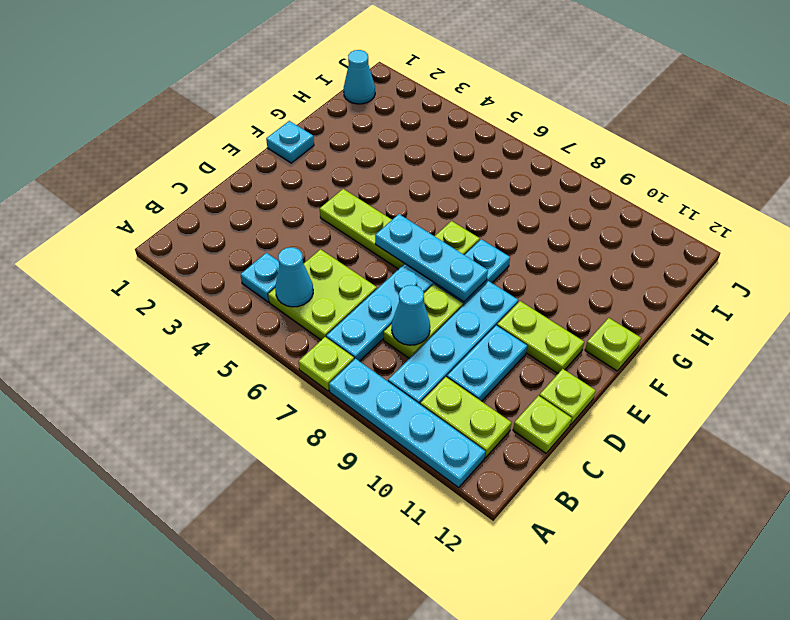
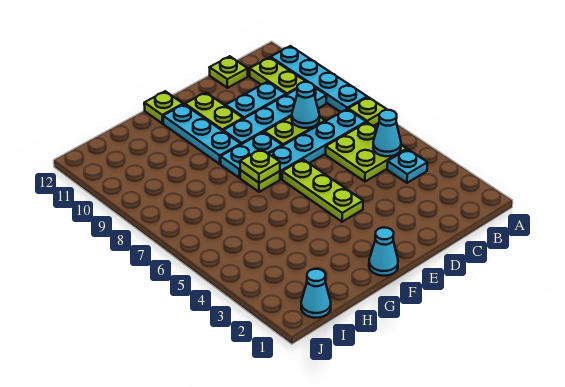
lime 1x1 plate [539,369,596,425] -> lime 1x1 plate moved to [240,149,280,183]
cyan 1x3 plate [375,214,488,302] -> cyan 1x3 plate moved to [163,104,241,164]
cyan 1x1 plate [266,121,314,163] -> cyan 1x1 cone [369,228,398,276]

